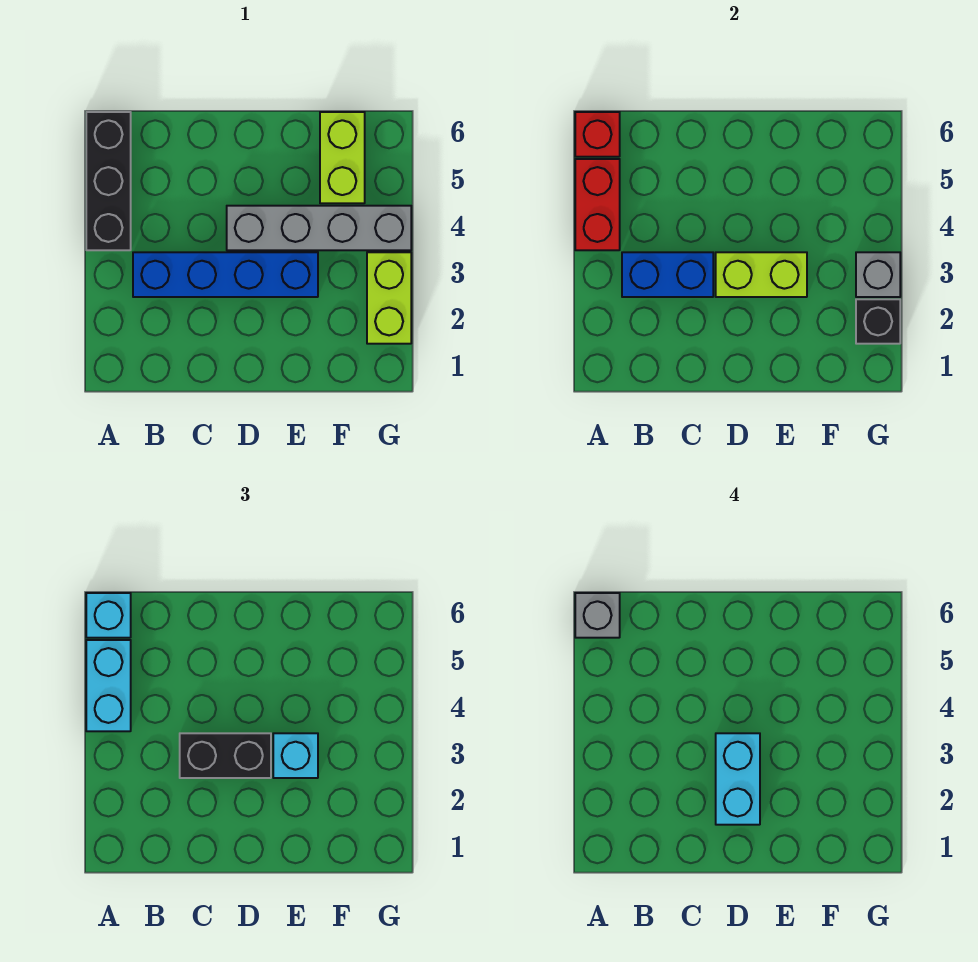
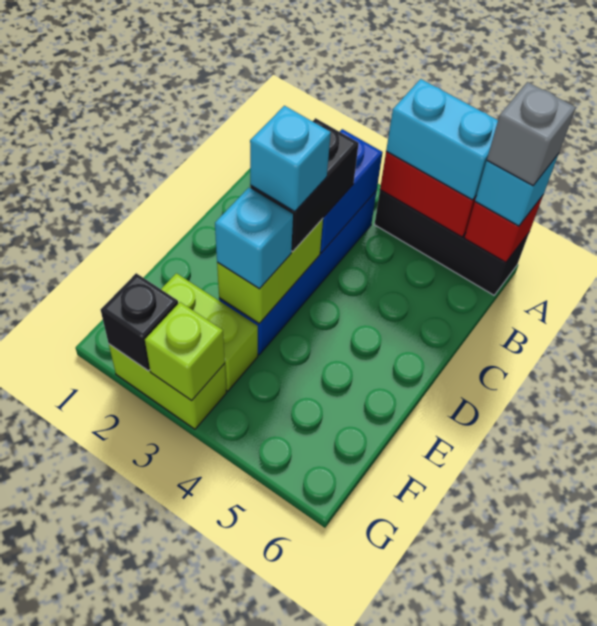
cyan 1x2 brick [716,733,760,825] -> cyan 1x1 brick [250,106,331,212]
grey 1x4 brick [227,206,411,250] -> none
lime 1x2 brick [320,112,365,203] -> lime 1x2 brick moved to [161,273,258,391]
grey 1x1 brick [856,252,900,297] -> lime 1x1 brick [145,302,225,401]

